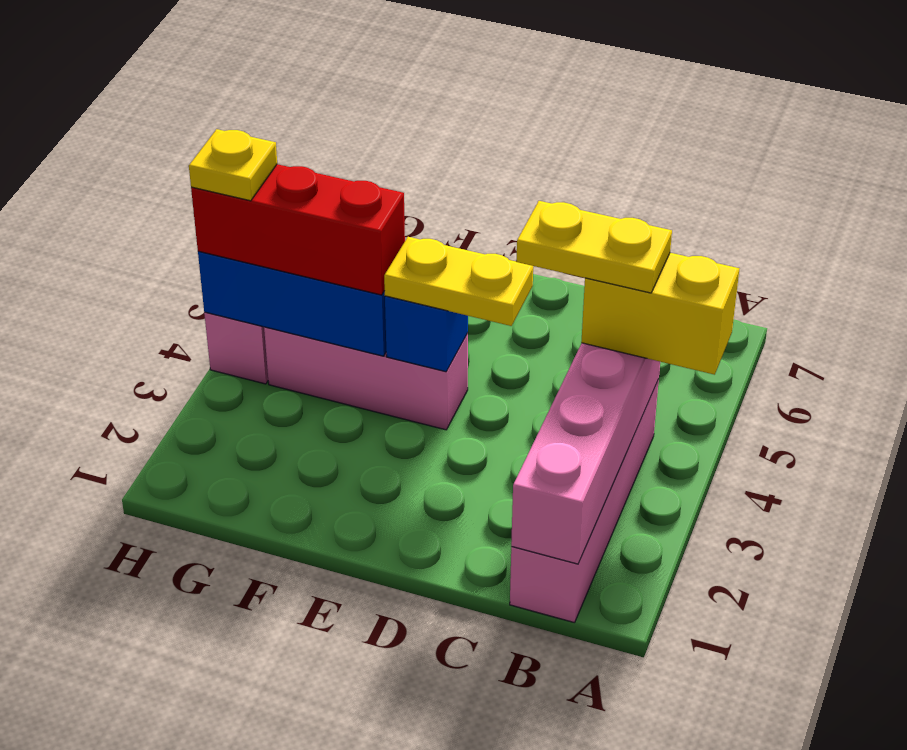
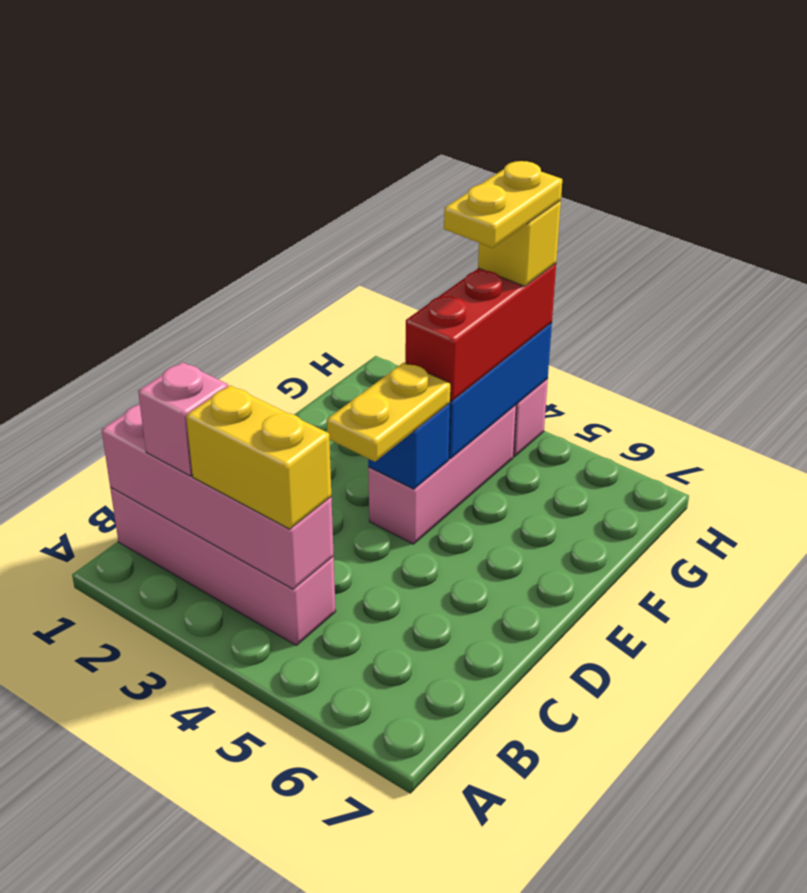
yellow 1x2 brick [581,253,739,375] -> yellow 1x2 brick turned to [186,385,331,529]
none -> pink 1x1 brick [138,362,228,476]
yellow 1x2 plate [517,201,672,293] -> yellow 1x2 plate moved to [444,161,562,248]
yellow 1x1 plate [189,129,277,201] -> yellow 1x1 brick [478,201,561,286]

